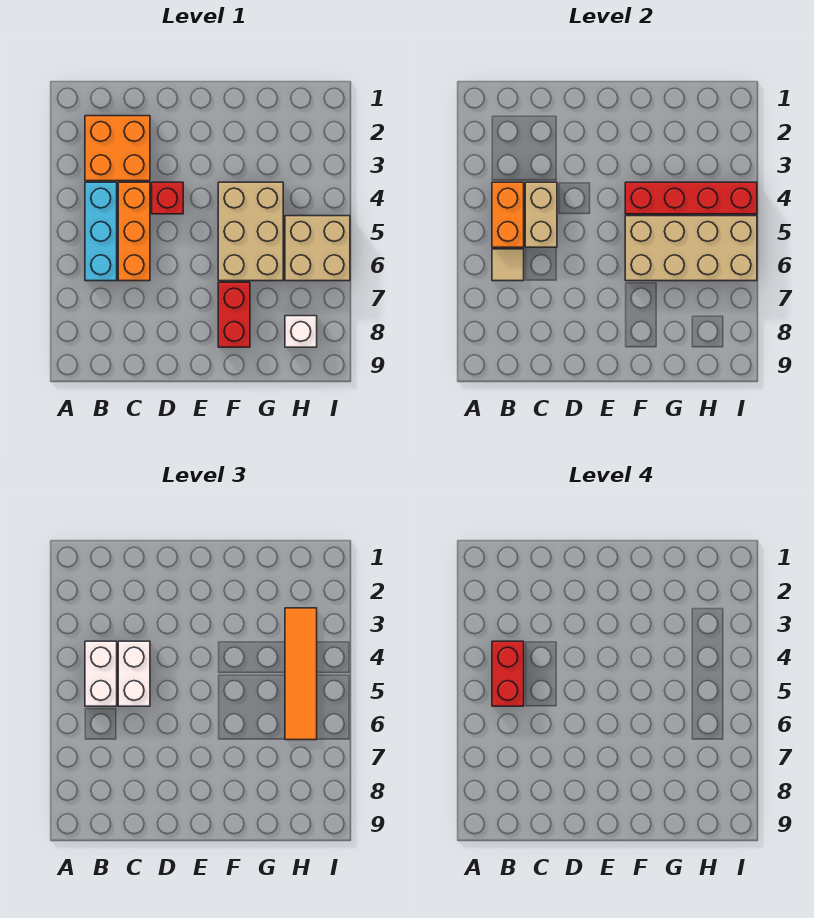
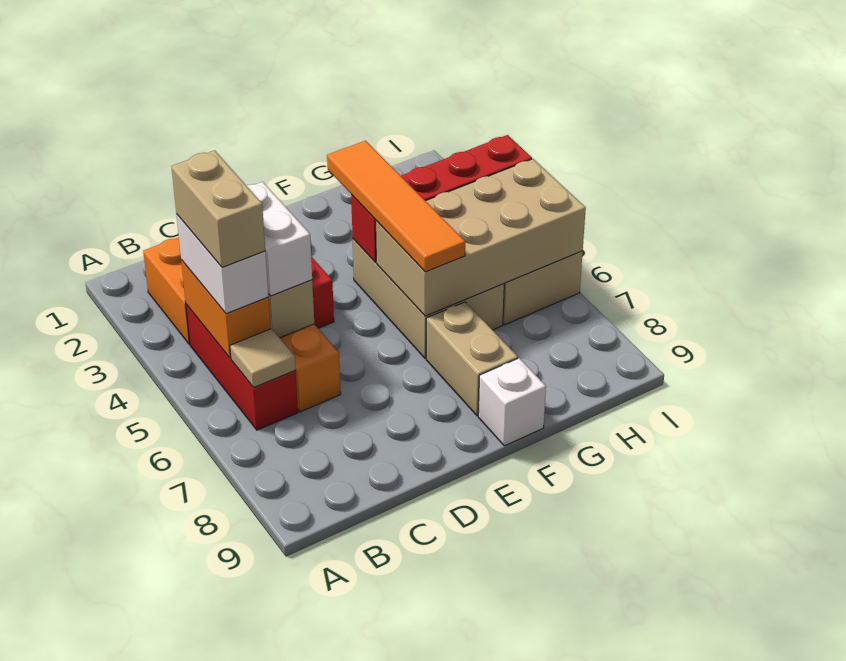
cyan 1x3 brick [85,182,117,281] -> red 1x3 brick [186,304,298,430]
red 1x2 brick [492,641,524,706] -> tan 1x2 brick [171,150,265,267]
red 1x2 brick [218,282,250,347] -> tan 1x2 brick [426,302,518,416]
orange 1x4 tile [285,608,317,740] -> orange 1x4 tile moved to [327,141,465,272]
white 1x1 brick [285,316,317,347] -> white 1x1 brick moved to [478,358,546,446]

